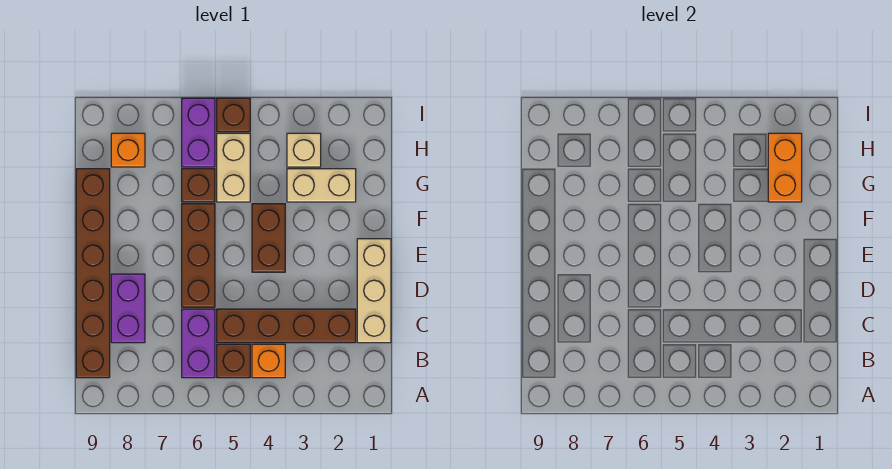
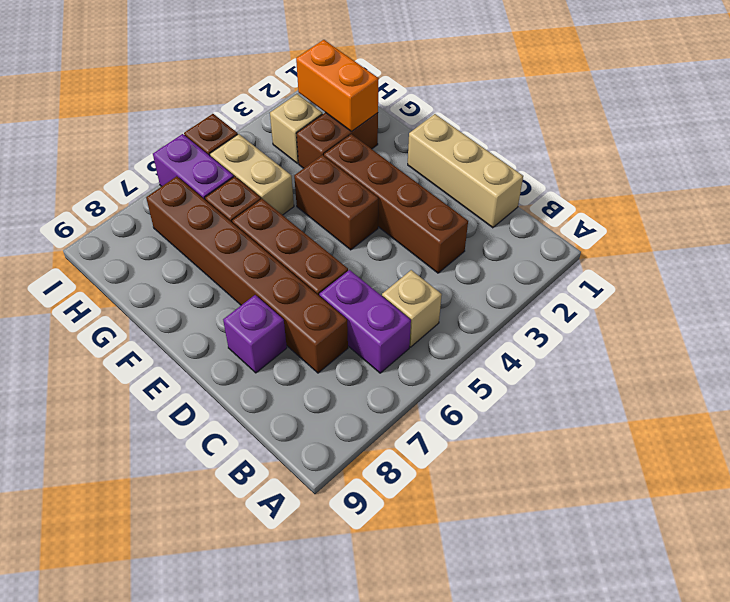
orange 1x1 brick [252,344,285,378] -> none
brown 1x1 brick [217,344,250,378] -> tan 1x1 brick [382,270,442,347]
brown 1x6 brick [76,169,110,378] -> brown 1x6 brick moved to [146,176,348,373]
brown 1x4 brick [217,309,356,343] -> brown 1x4 brick turned to [324,134,468,273]
purple 1x2 brick [111,274,145,343] -> purple 1x1 brick [223,295,287,373]
tan 1x2 brick [287,169,356,202] -> brown 1x2 brick [296,112,378,168]
orange 1x1 brick [111,133,145,167] -> none

